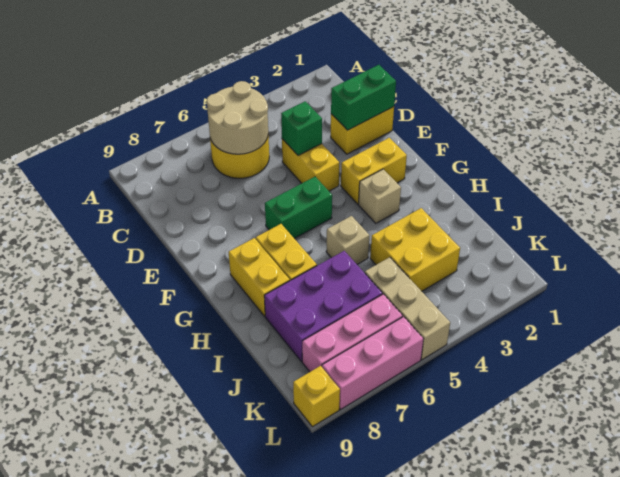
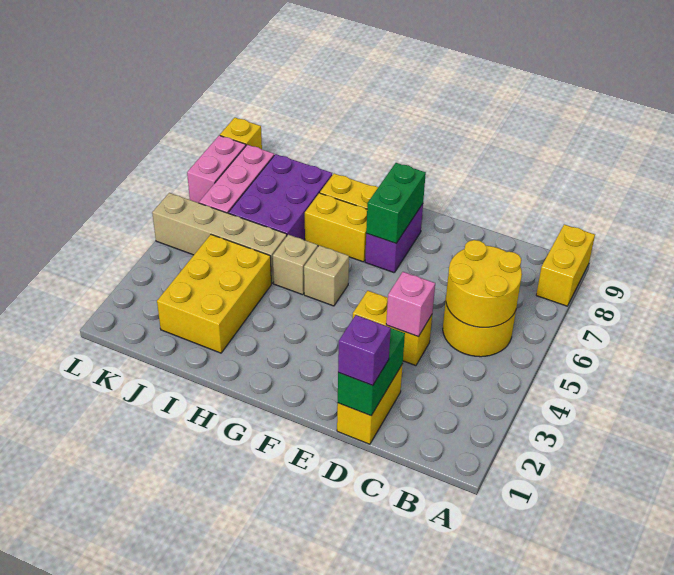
tan 2x2 round brick [207,81,268,154] -> yellow 2x2 round brick [446,240,522,327]
none -> purple 1x1 brick [338,315,391,386]
green 1x1 brick [281,101,322,155] -> pink 1x1 brick [386,272,435,337]
yellow 1x2 brick [341,138,407,204] -> yellow 1x2 brick moved to [536,225,595,306]
green 1x2 brick [265,177,332,239] -> green 1x2 brick moved to [366,163,426,243]
none -> purple 1x2 brick [365,204,423,273]
tan 1x1 brick [359,169,401,223] -> tan 1x1 brick moved to [304,245,349,306]
yellow 2x2 brick [370,208,460,291] -> yellow 2x3 brick [157,235,271,353]
tan 1x3 brick [365,257,450,360] -> tan 1x4 brick [152,193,287,283]
pink 1x3 brick [322,317,424,409] -> pink 1x2 brick [187,135,246,203]

